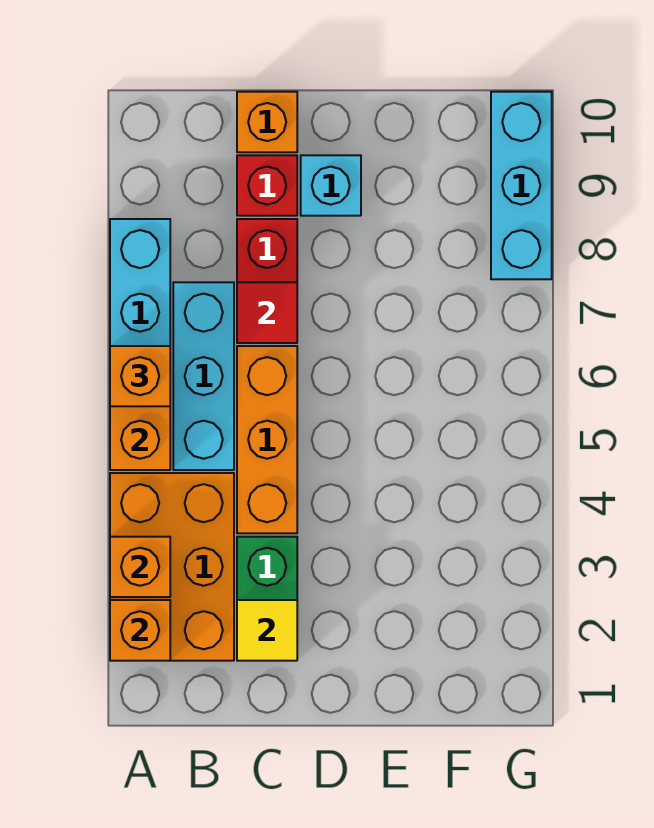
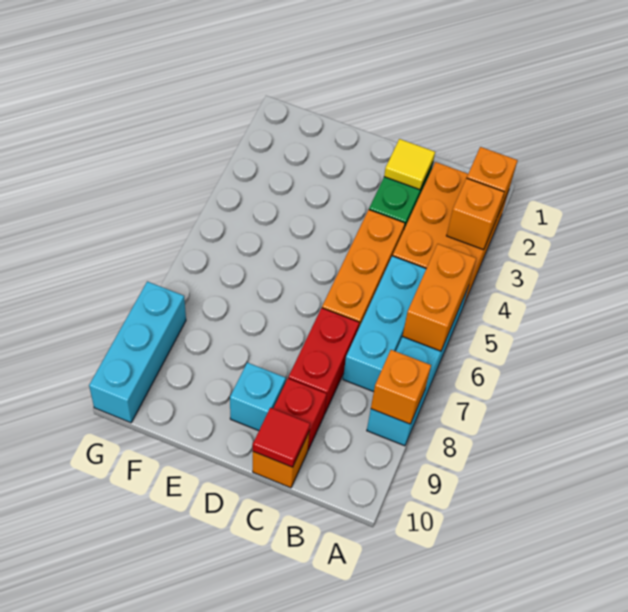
orange 1x1 brick [110,346,170,406] -> orange 1x1 brick moved to [371,350,431,424]
red 1x1 tile [237,282,297,343] -> red 1x1 tile moved to [253,408,310,467]

